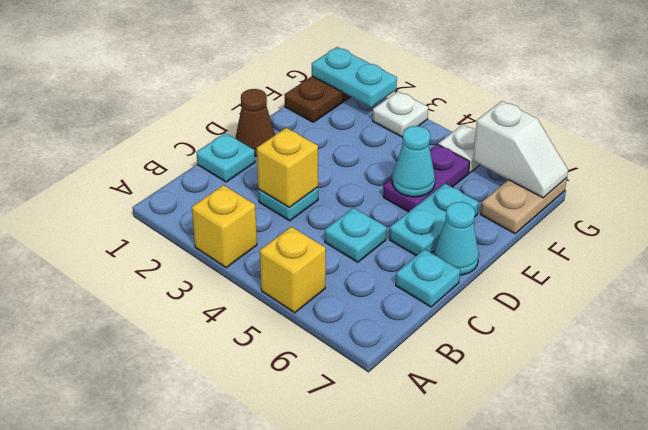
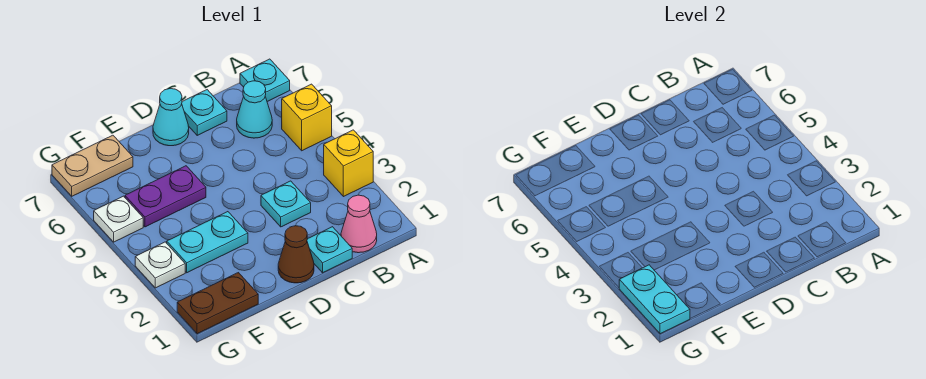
none -> pink 1x1 cone [341,195,377,253]
yellow 1x1 brick [257,128,318,207] -> none
cyan 1x1 plate [325,208,387,262] -> cyan 1x1 plate moved to [240,59,290,102]
cyan 1x2 plate [389,184,479,256] -> cyan 1x2 plate moved to [167,212,248,273]
cyan 1x1 cone [392,126,435,197] -> cyan 1x1 cone moved to [237,81,272,138]
white 1x2 slope [473,101,568,198] -> none

